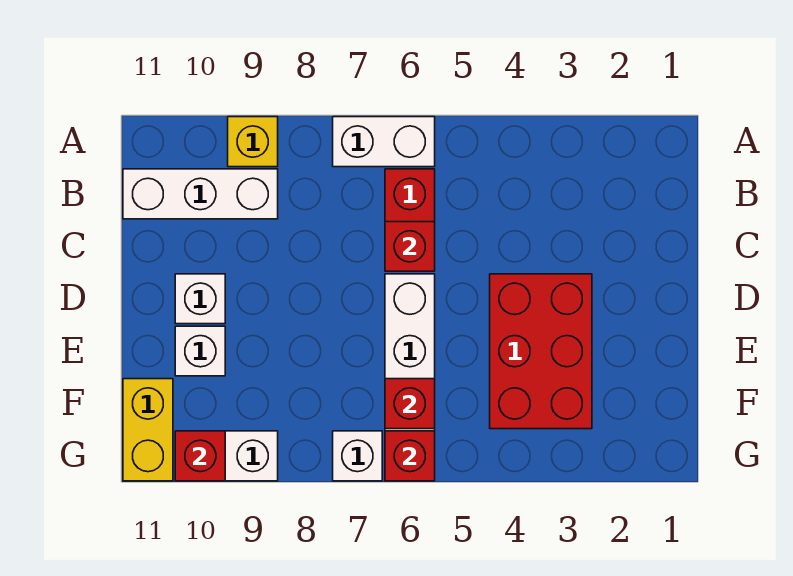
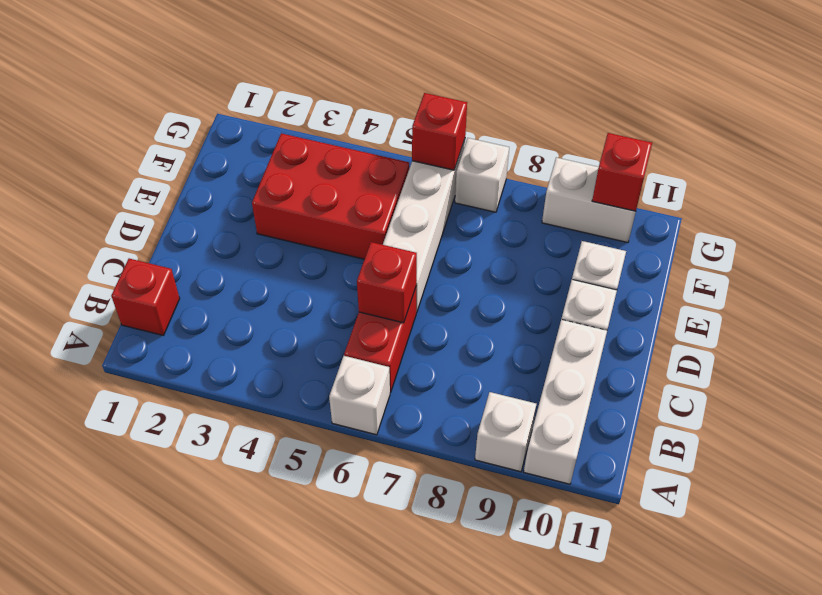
white 1x2 brick [333,117,435,167] -> white 1x1 brick [329,356,390,435]
yellow 1x1 brick [228,117,278,167] -> white 1x1 brick [475,392,536,472]
white 1x3 brick [123,169,278,219] -> white 1x3 brick turned to [524,320,607,484]
red 2x3 brick [490,274,592,429] -> red 2x3 brick turned to [252,133,409,259]
red 1x1 brick [385,379,435,429] -> red 1x1 brick moved to [111,259,180,335]
yellow 1x2 brick [123,379,173,481] -> none

